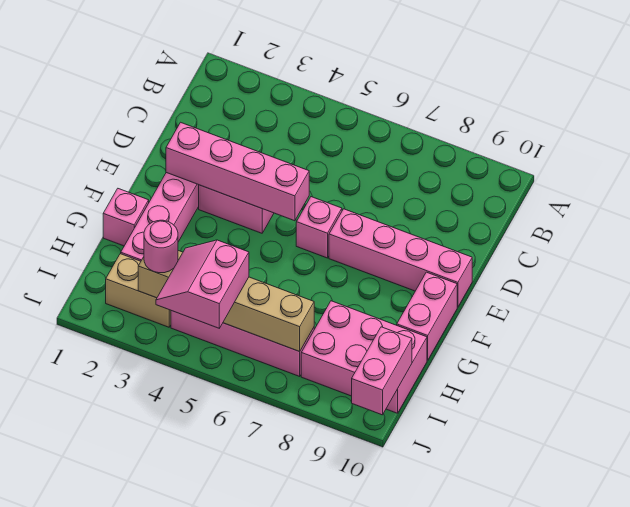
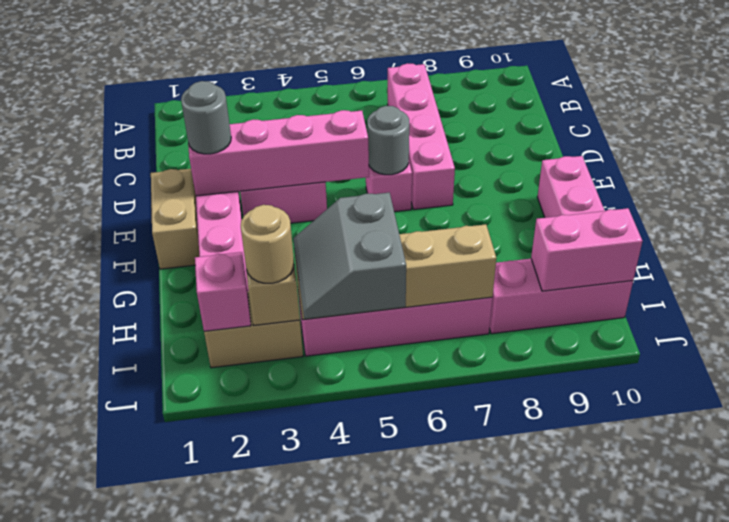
none -> tan 1x2 brick [151,169,199,269]
none -> grey 1x1 round brick [181,81,231,154]
none -> grey 1x1 round brick [367,106,409,175]
pink 1x4 brick [329,209,472,307] -> pink 1x4 brick turned to [388,63,455,209]
pink 1x1 brick [103,189,149,246] -> pink 1x1 brick moved to [195,252,251,331]
pink 2x3 brick [301,301,427,413] -> pink 1x3 brick [489,259,633,334]
pink 1x1 round brick [144,220,178,273] -> tan 1x1 round brick [241,205,294,283]
pink 2x2 slope [156,240,249,328] -> grey 2x2 slope [293,192,406,319]
pink 1x2 brick [352,327,412,415] -> pink 1x2 brick turned to [531,208,642,291]

